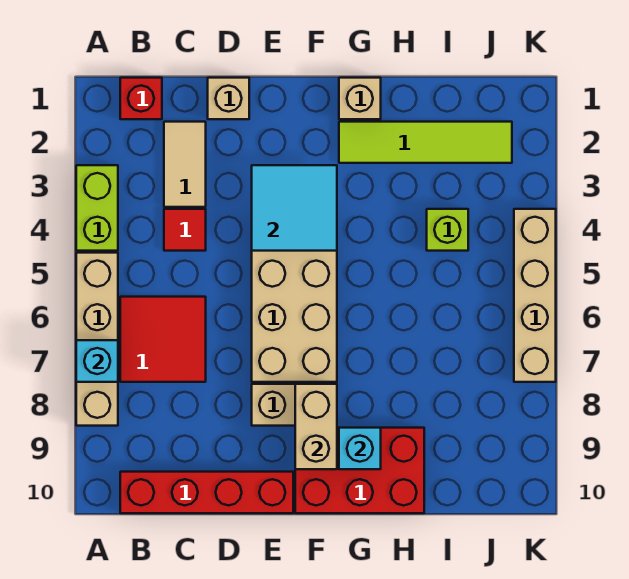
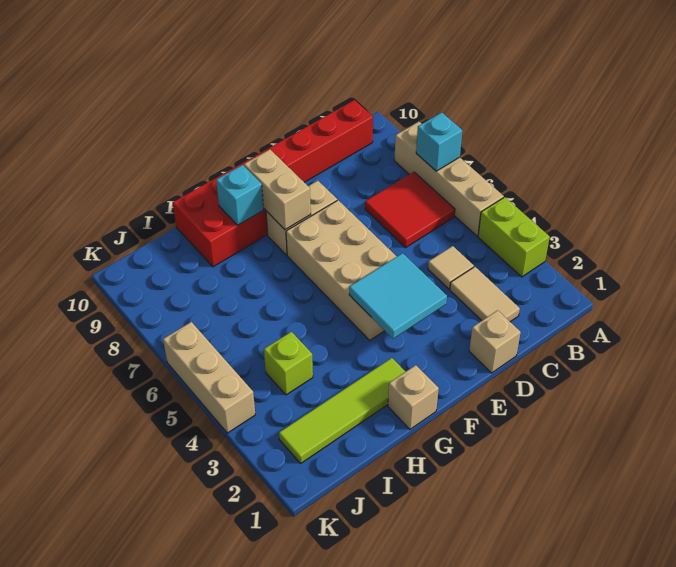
red 1x1 brick [120,78,162,119] -> none
red 1x1 tile [164,209,206,251] -> tan 1x1 tile [428,246,474,289]
tan 1x4 brick [514,209,556,382] -> tan 1x3 brick [163,322,255,433]

